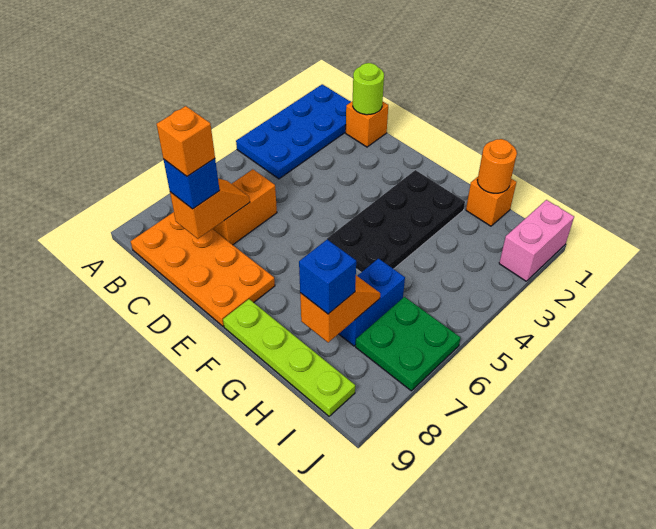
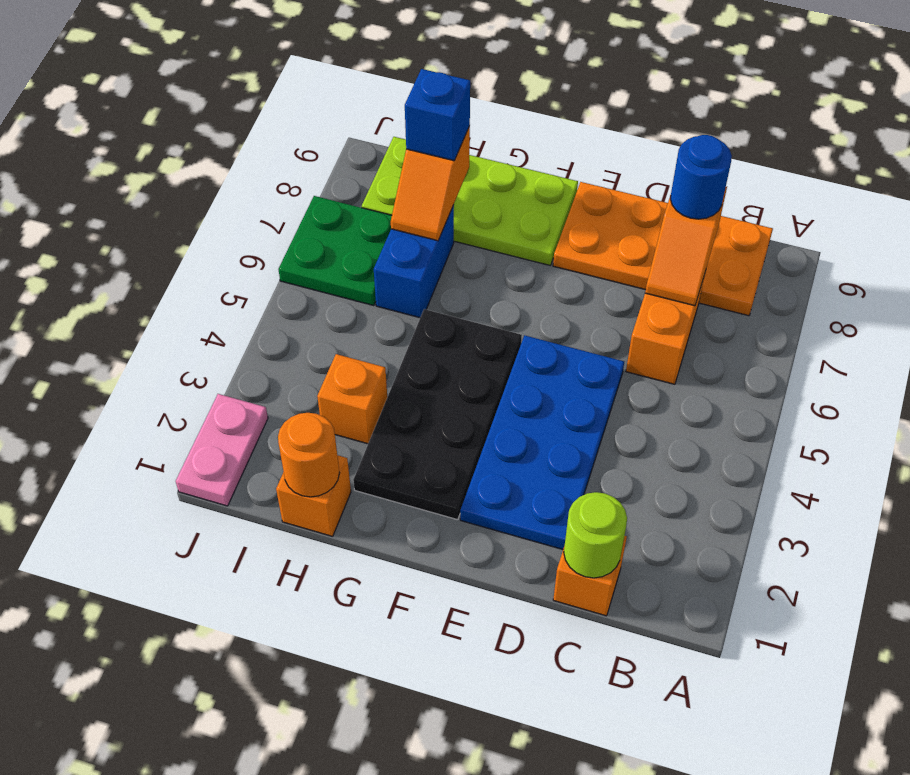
blue 2x4 plate [236,84,351,179] -> blue 2x4 plate moved to [460,335,624,549]
blue 1x1 brick [164,159,220,209] -> blue 1x1 round brick [671,135,732,219]
orange 1x1 brick [157,106,215,176] -> orange 1x1 brick moved to [317,354,387,444]
lime 1x4 plate [223,299,355,416] -> lime 2x4 plate [362,137,578,265]
pink 1x2 brick [499,200,574,281] -> pink 1x2 plate [176,394,268,506]

